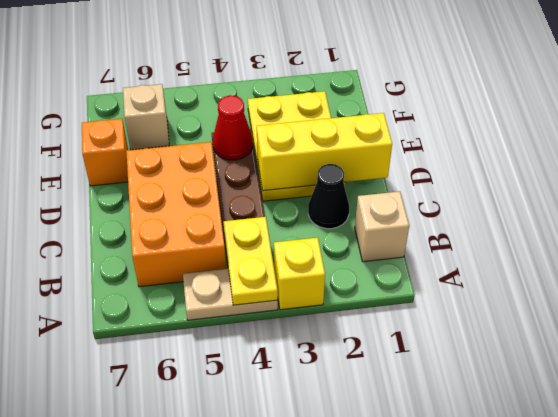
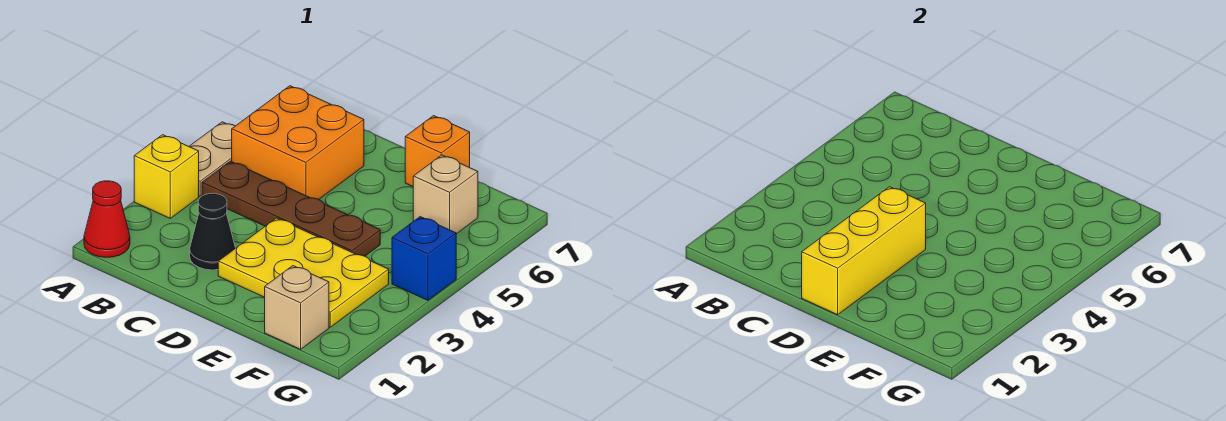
yellow 1x2 plate [223,217,278,305] -> none
tan 1x1 brick [355,191,409,262] -> tan 1x1 brick moved to [265,266,329,349]
orange 2x3 brick [126,142,226,287] -> orange 2x2 brick [232,86,364,200]
red 1x1 cone [213,95,253,160] -> red 1x1 cone moved to [84,181,130,257]
none -> blue 1x1 brick [392,217,456,300]

